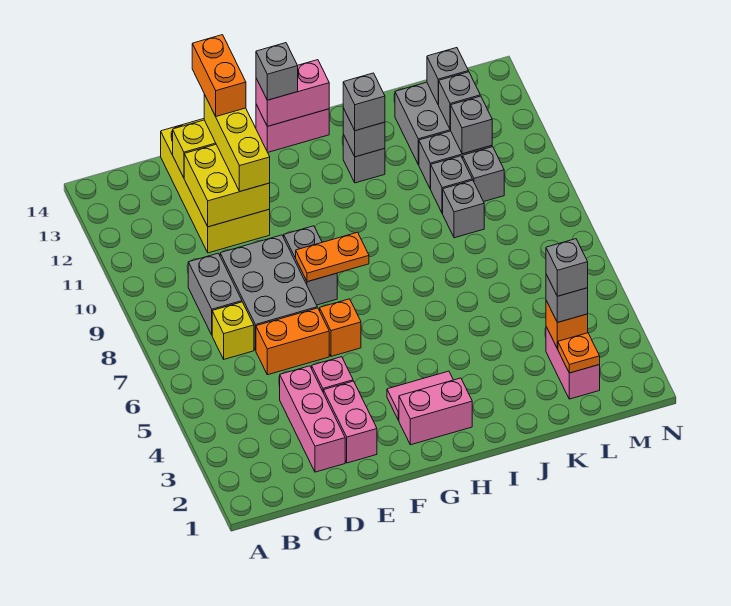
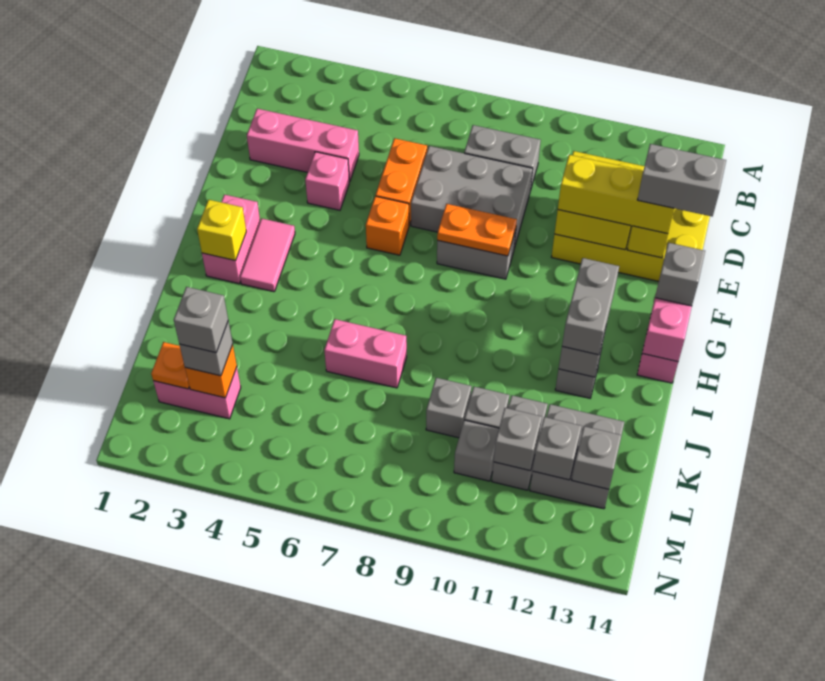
yellow 1x1 brick [212,302,254,359] -> yellow 1x1 brick moved to [197,200,246,261]
pink 1x2 brick [323,381,377,463] -> pink 1x2 brick moved to [324,319,407,388]
orange 1x2 brick [192,35,246,116] -> grey 1x2 brick [638,144,726,216]
orange 1x2 plate [296,232,369,282] -> orange 1x2 plate turned to [437,204,517,256]
grey 1x1 brick [343,73,385,131] -> grey 1x2 brick [562,258,619,355]

